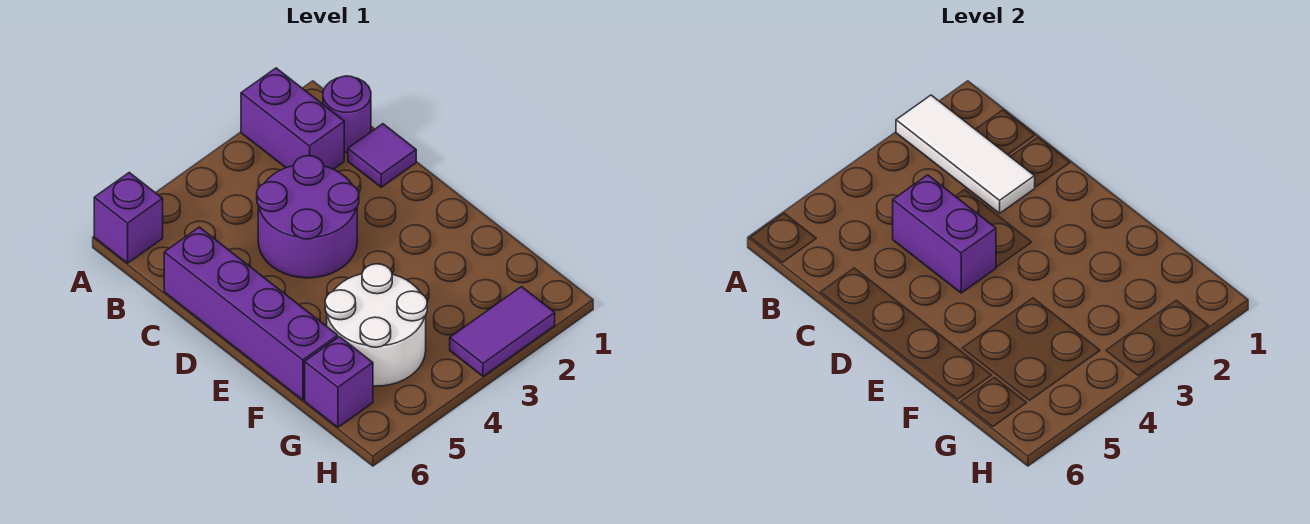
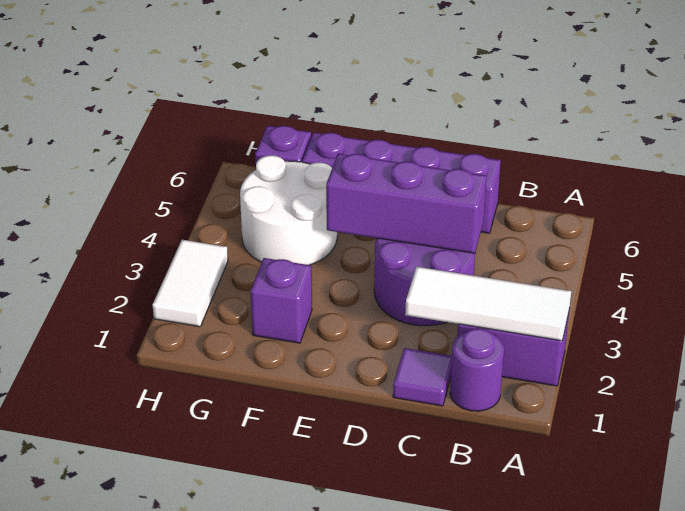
purple 1x1 brick [94,173,163,263] -> purple 1x1 brick moved to [251,258,312,343]
purple 1x2 brick [893,175,996,293] -> purple 1x3 brick [326,154,487,253]
purple 1x2 tile [450,287,555,376] -> white 1x2 tile [153,240,228,327]

